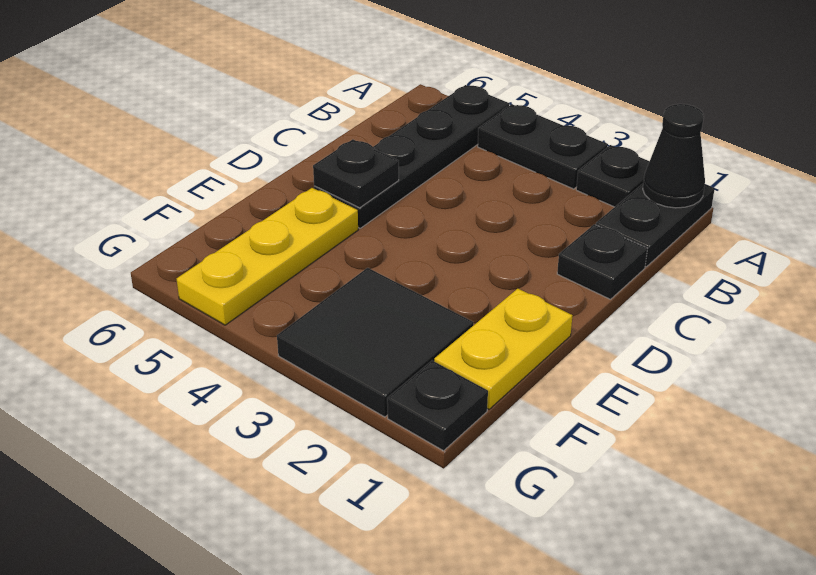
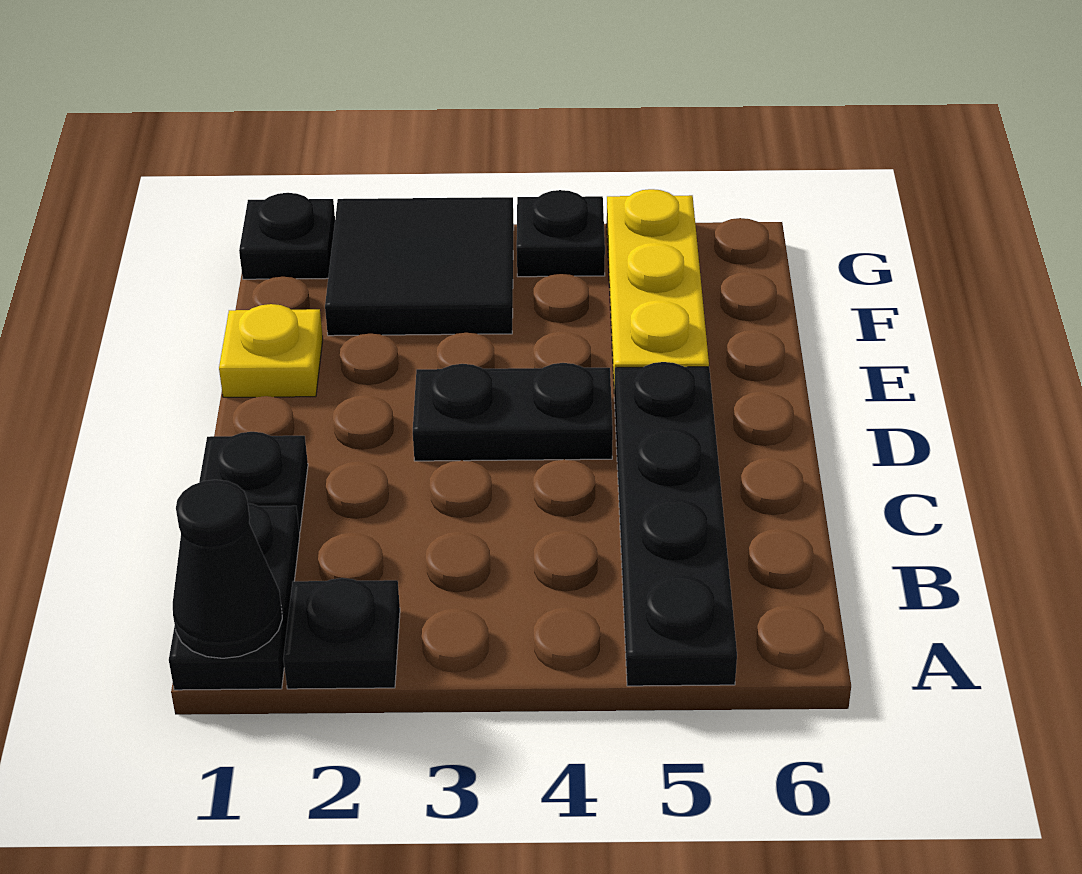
black 1x2 plate [478,104,608,189] -> black 1x2 plate moved to [413,363,613,461]
black 1x1 plate [313,139,399,208] -> black 1x1 plate moved to [517,190,605,277]
yellow 1x2 plate [434,289,572,409] -> yellow 1x1 plate [219,304,323,397]

